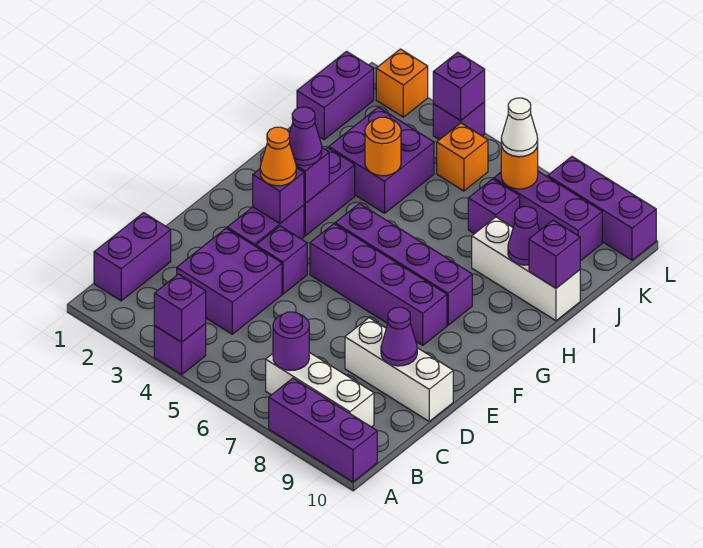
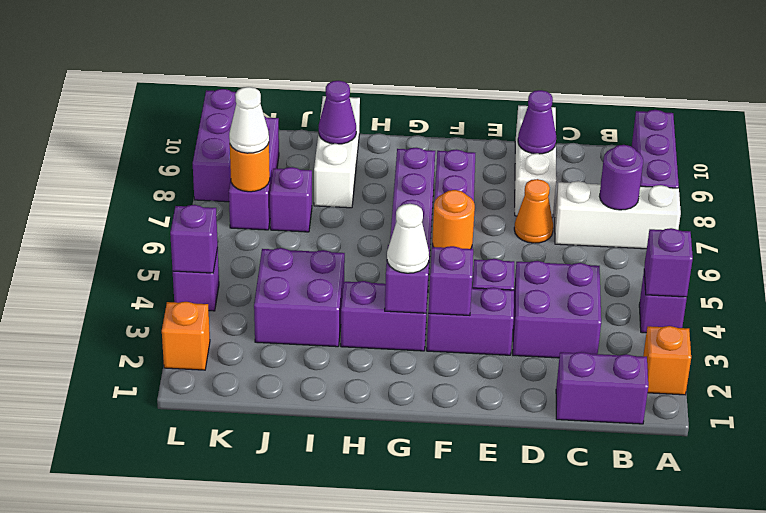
white 1x3 brick [266,352,374,427] -> white 1x3 brick turned to [555,181,681,249]
orange 1x1 cone [260,127,296,186] -> orange 1x1 cone moved to [514,179,553,243]
purple 1x1 cone [289,107,322,166] -> white 1x1 cone [387,204,429,273]
orange 1x1 round brick [365,117,401,176] -> orange 1x1 round brick moved to [432,190,475,249]
purple 1x1 brick [529,220,580,288] -> none
purple 1x2 brick [297,51,374,139] -> none
orange 1x1 brick [437,123,488,191] -> orange 1x1 brick moved to [643,326,691,395]

